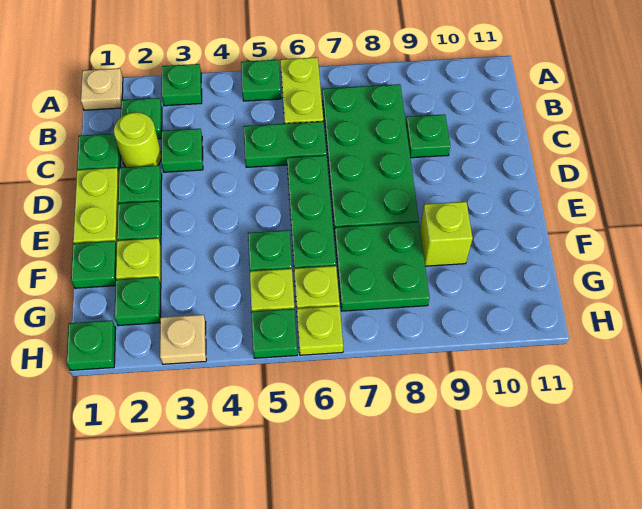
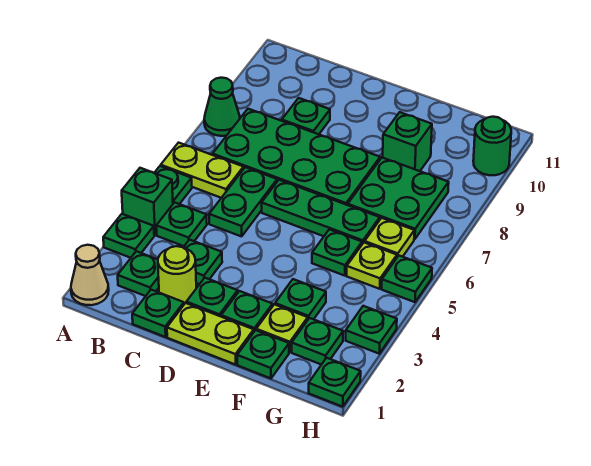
tan 1x1 plate [81,68,123,110] -> tan 1x1 cone [71,245,109,305]
none -> green 1x1 brick [122,168,173,235]
none -> green 1x1 cone [204,78,240,136]
none -> green 1x1 plate [156,202,207,246]
none -> green 1x1 plate [275,279,326,319]
lime 1x1 brick [420,202,473,266] -> green 1x1 brick [383,112,432,171]
tan 1x1 plate [160,315,206,364] -> green 1x1 plate [346,306,397,354]
lime 1x1 plate [297,306,343,355] -> none
none -> green 1x1 round brick [473,117,511,175]

